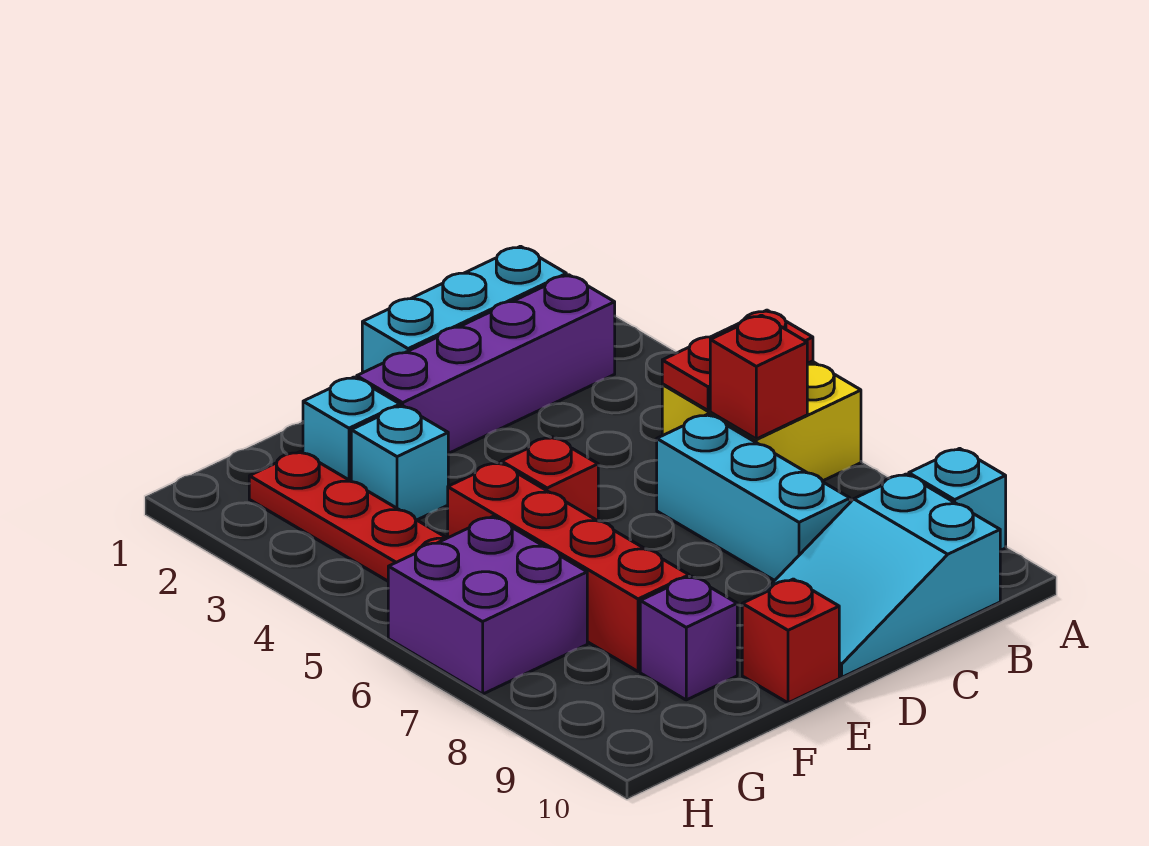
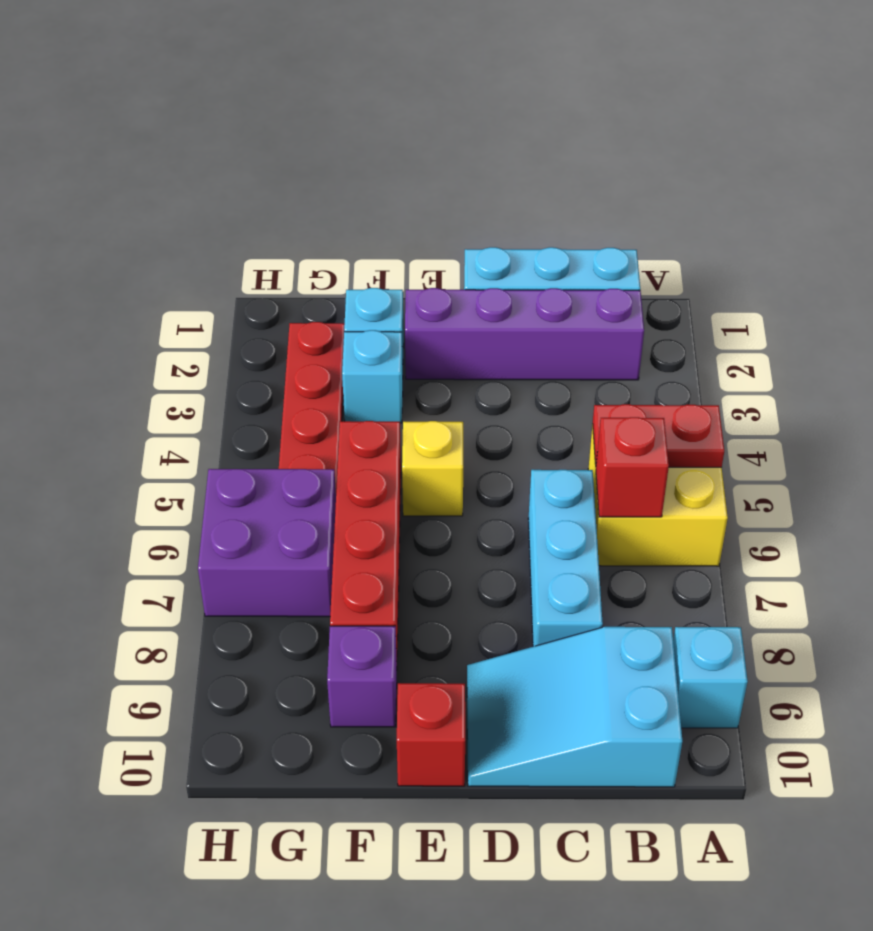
red 1x1 brick [501,437,598,521] -> yellow 1x1 brick [402,421,463,516]

